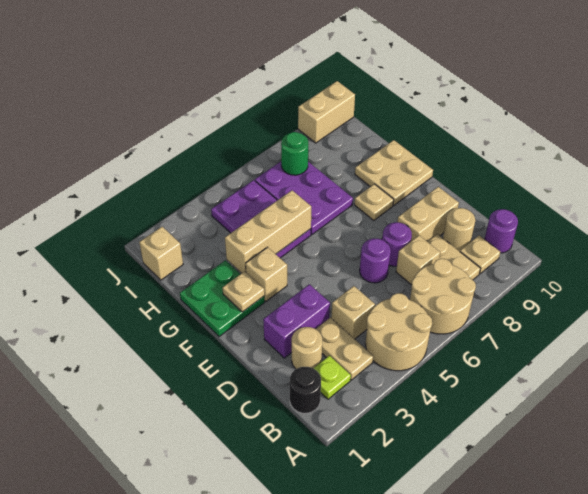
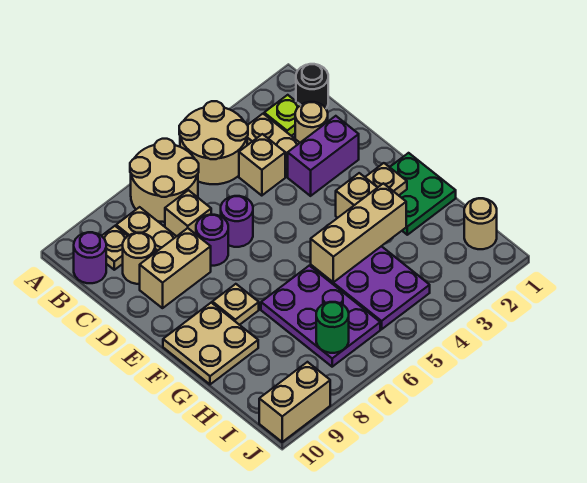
tan 1x1 brick [139,227,183,280] -> tan 1x1 round brick [464,198,497,249]

